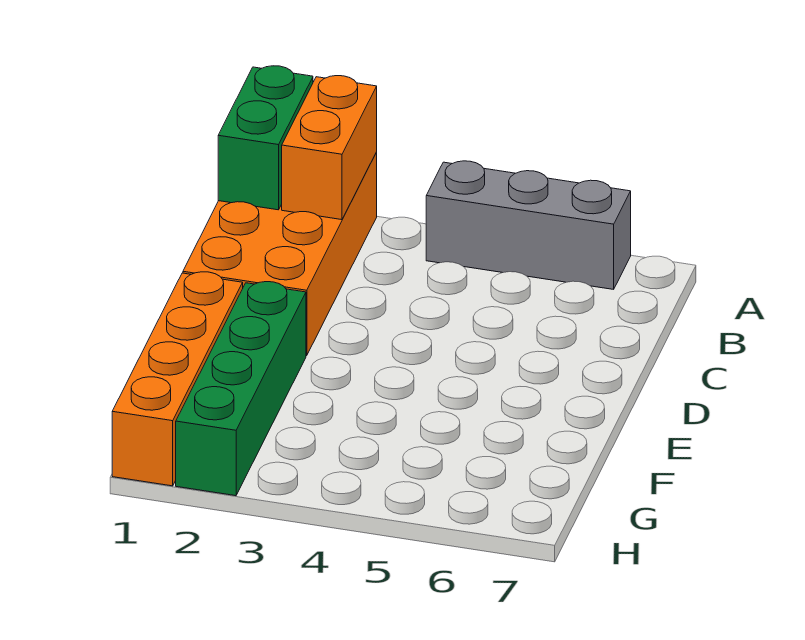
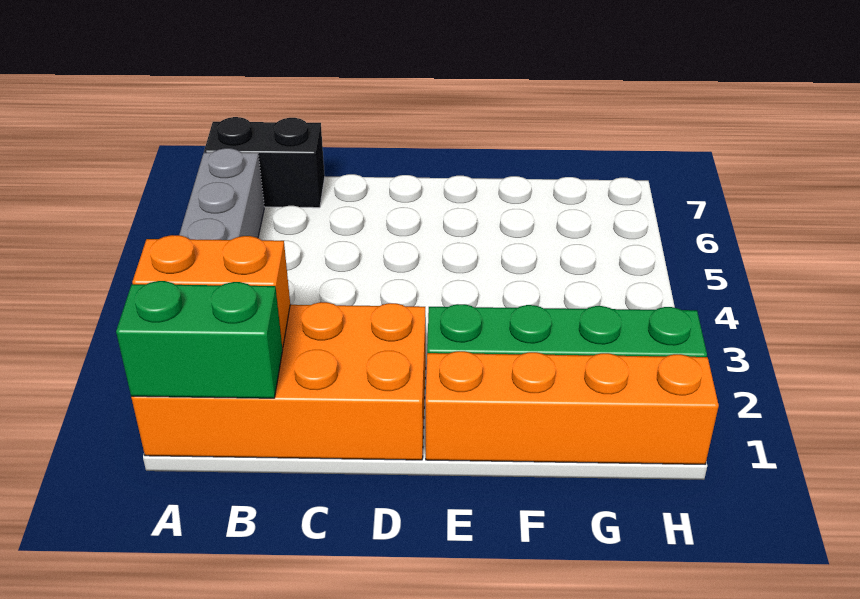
none -> black 1x2 brick [204,117,325,208]

